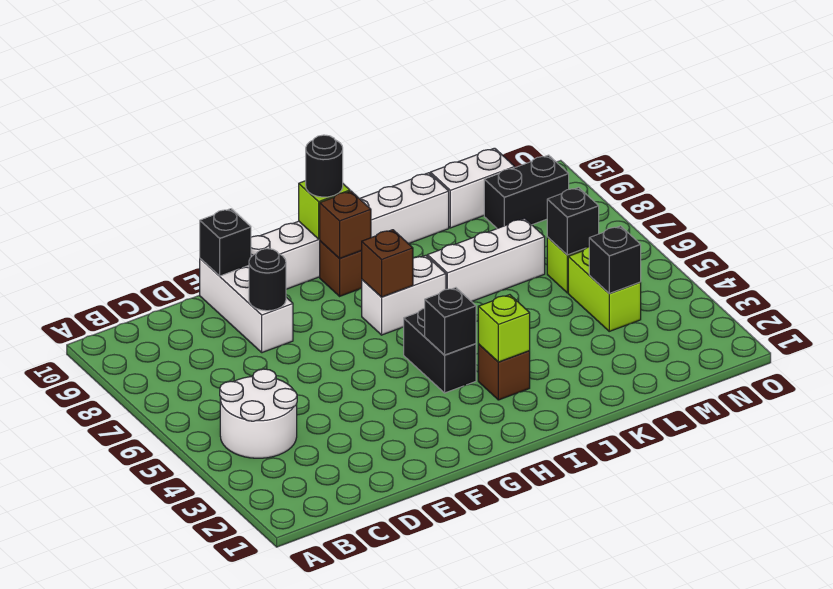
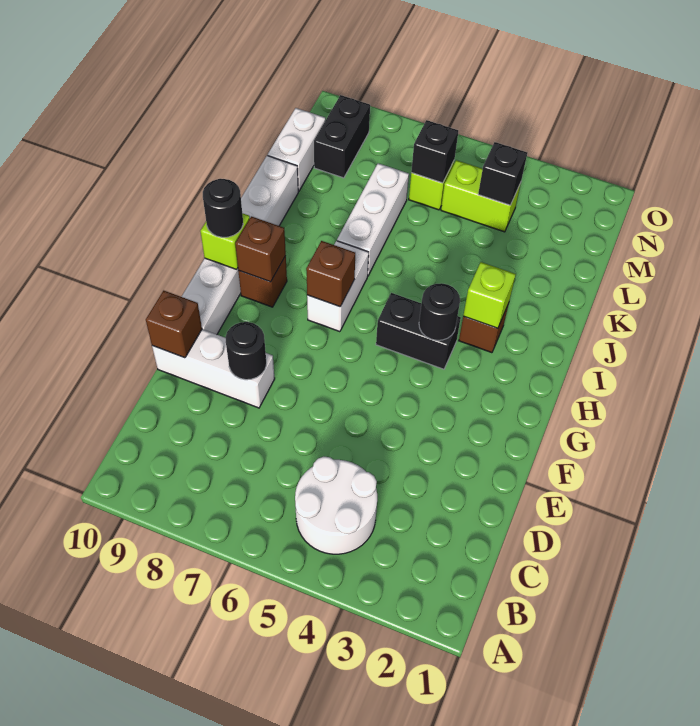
black 1x1 brick [200,209,251,276] -> brown 1x1 brick [146,291,202,358]
black 1x1 brick [425,288,476,355] -> black 1x1 round brick [419,283,460,340]

